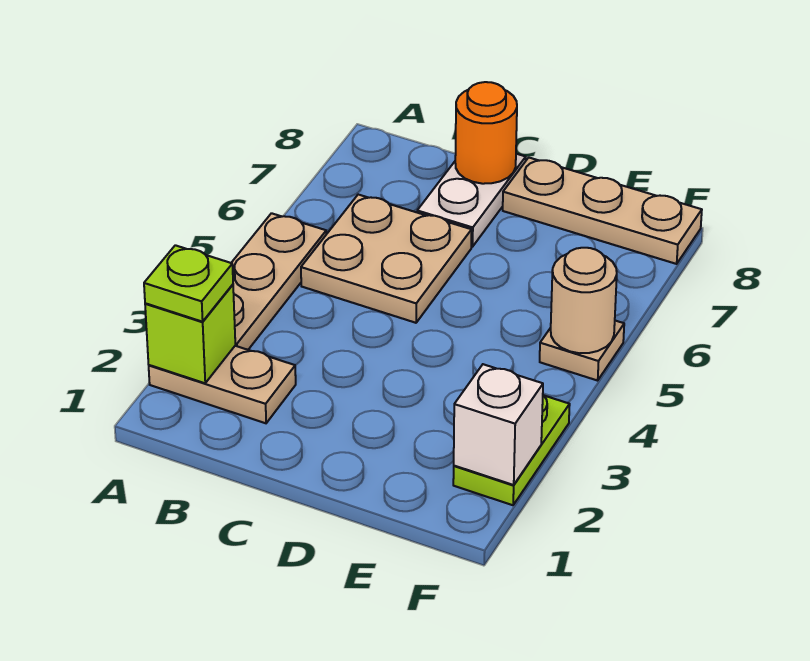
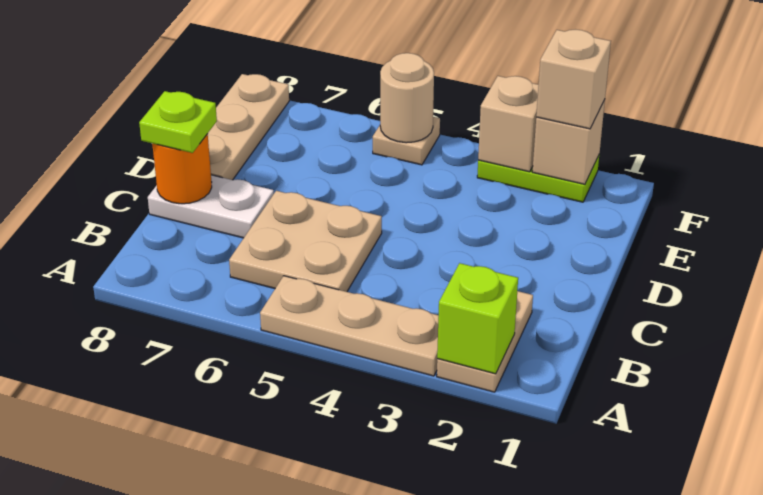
lime 1x1 plate [144,245,233,322] -> lime 1x1 plate moved to [139,91,217,153]
white 1x1 brick [454,364,543,485] -> tan 1x1 brick [532,100,605,184]
none -> tan 1x1 brick [536,30,611,129]
none -> tan 1x1 brick [478,76,539,172]

